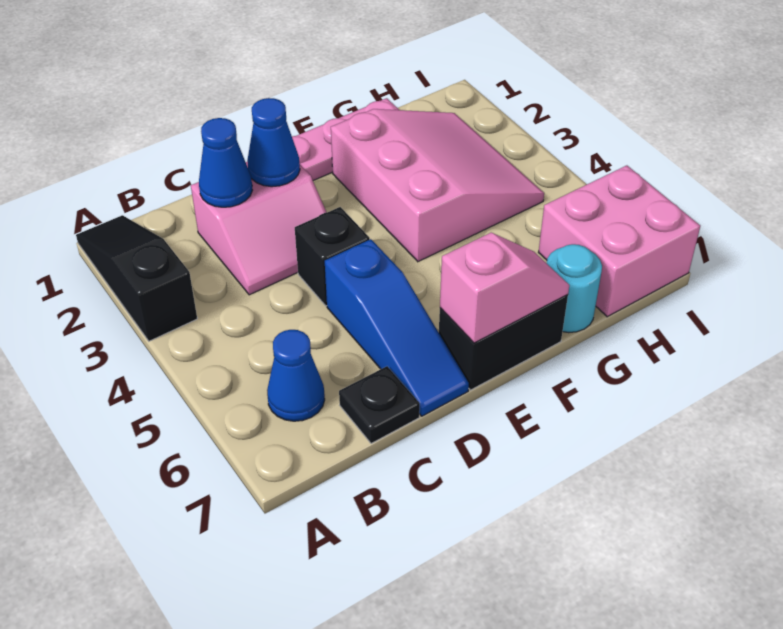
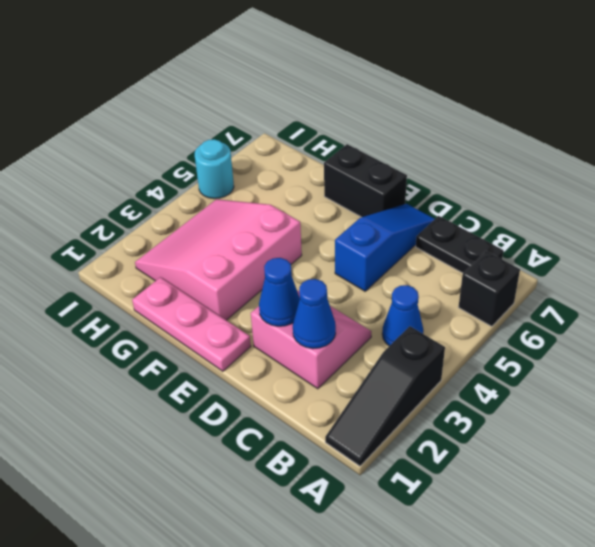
blue 1x1 cone [267,330,325,421] -> blue 1x1 cone moved to [382,285,423,346]
black 1x1 plate [339,366,420,444] -> black 1x2 plate [416,216,503,273]
black 1x1 brick [295,207,370,306] -> black 1x1 brick moved to [459,251,520,326]
pink 1x2 slope [440,233,569,343] -> none
cyan 1x1 round brick [547,244,602,333] -> cyan 1x1 round brick moved to [195,139,234,199]
pink 2x2 brick [538,166,700,317] -> none

